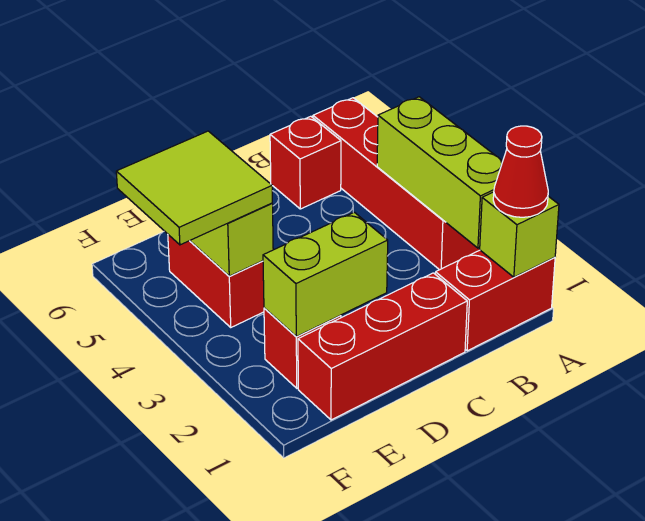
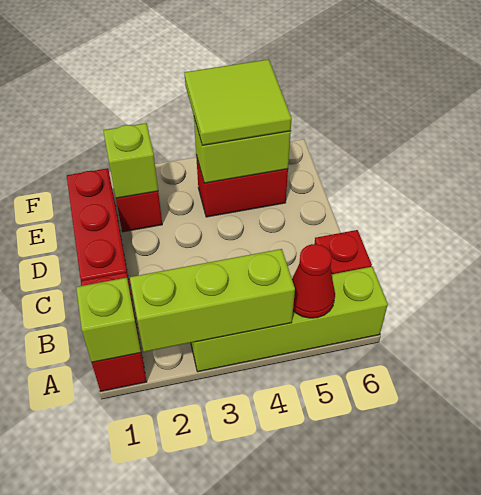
red 1x1 cone [493,126,548,217] -> red 1x1 cone moved to [292,244,335,318]
red 1x4 brick [313,98,480,270] -> lime 1x4 brick [191,267,388,372]
lime 1x2 brick [263,212,388,337] -> lime 1x1 brick [103,123,158,198]

